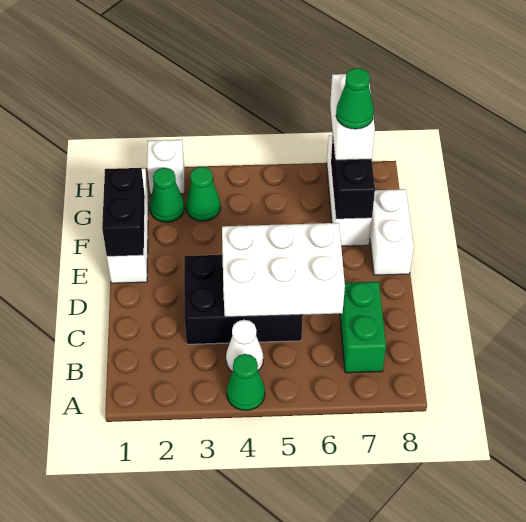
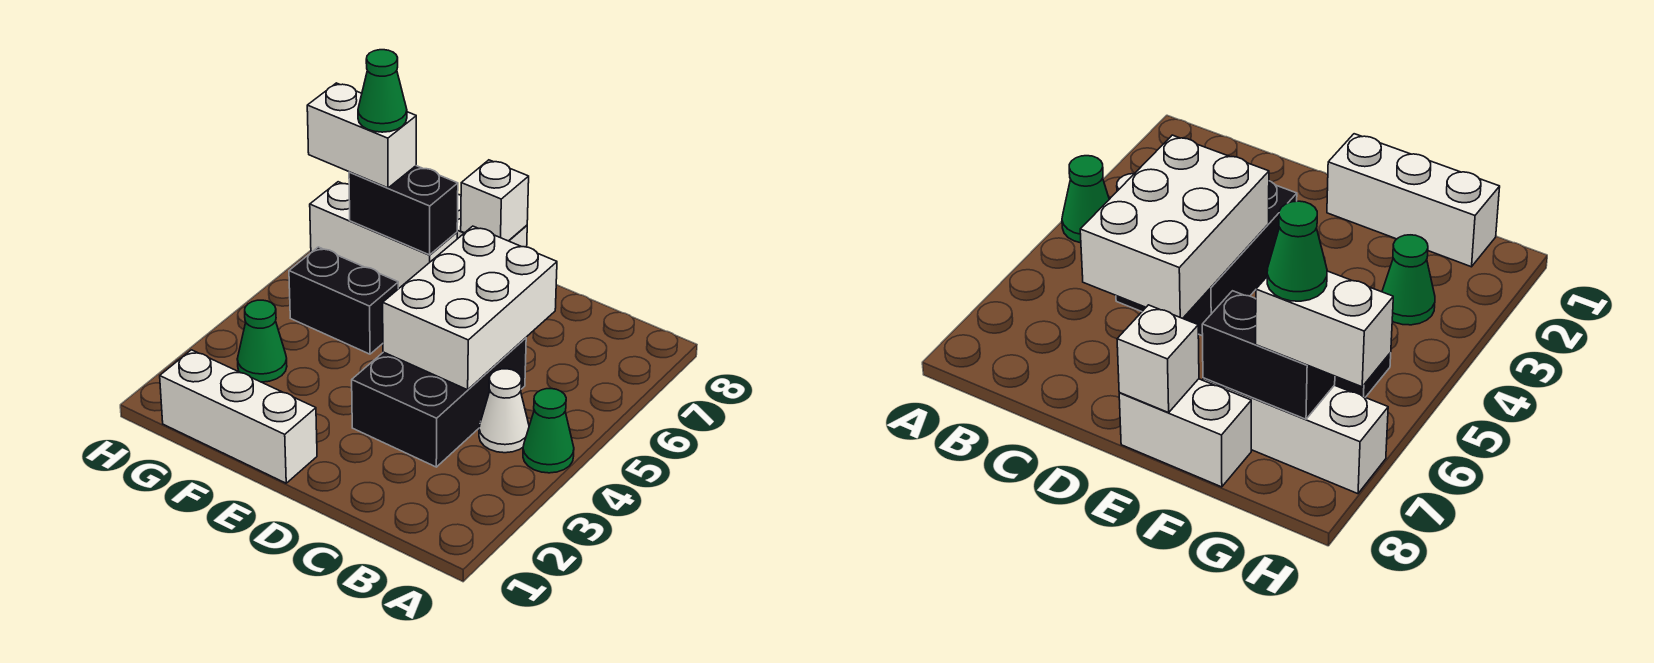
green 1x2 brick [340,282,386,373] -> none
black 1x2 brick [102,168,145,256] -> black 1x2 brick moved to [289,247,398,354]
green 1x1 cone [150,168,184,222] -> none
white 1x1 brick [147,140,184,195] -> white 1x1 brick moved to [461,160,529,241]

